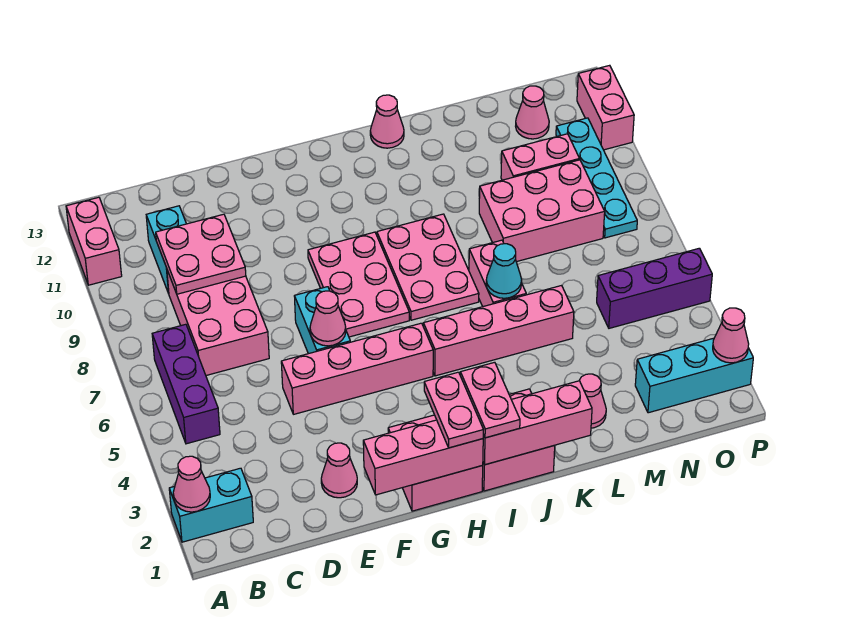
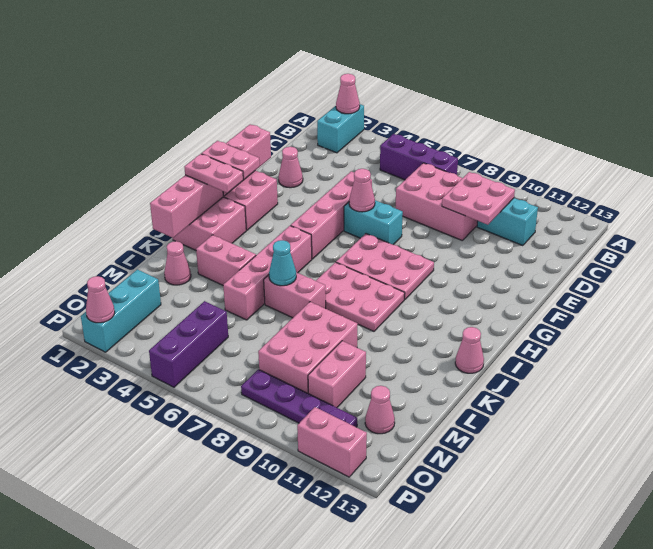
pink 1x2 brick [66,197,122,285] -> pink 1x2 brick moved to [196,235,256,285]
cyan 1x4 plate [556,118,637,238] -> purple 1x4 plate [241,370,357,427]

